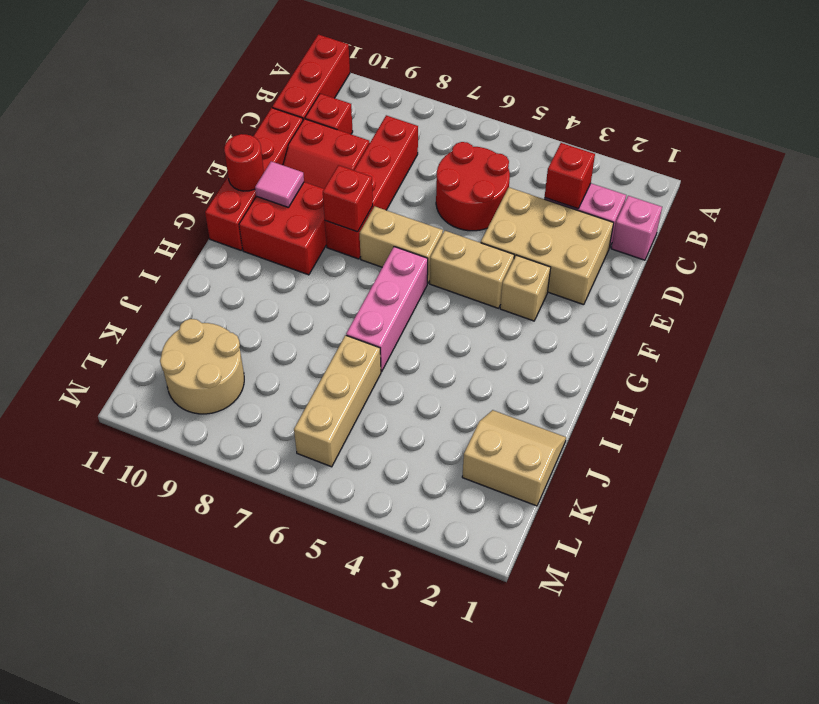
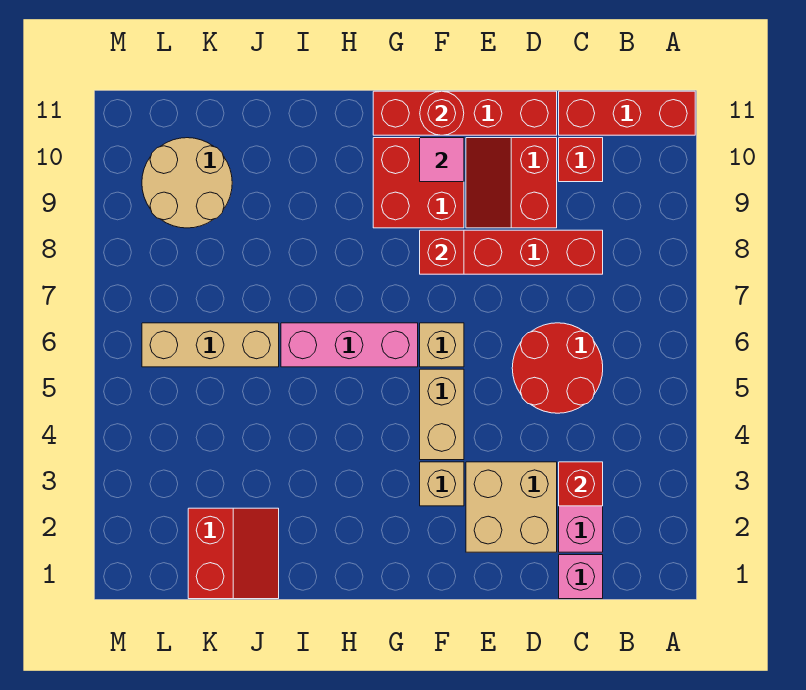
tan 2x3 brick [481,188,613,305] -> tan 2x2 brick [466,462,557,552]
tan 1x2 brick [360,206,443,283] -> tan 1x1 brick [420,323,464,367]
tan 2x2 slope [462,410,566,506] -> red 2x2 slope [188,508,279,599]

